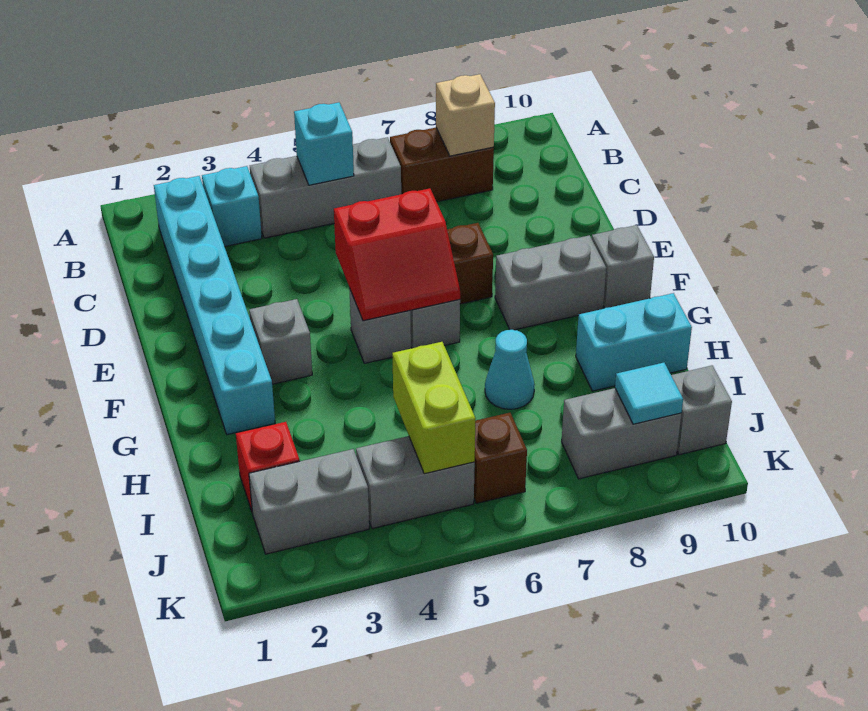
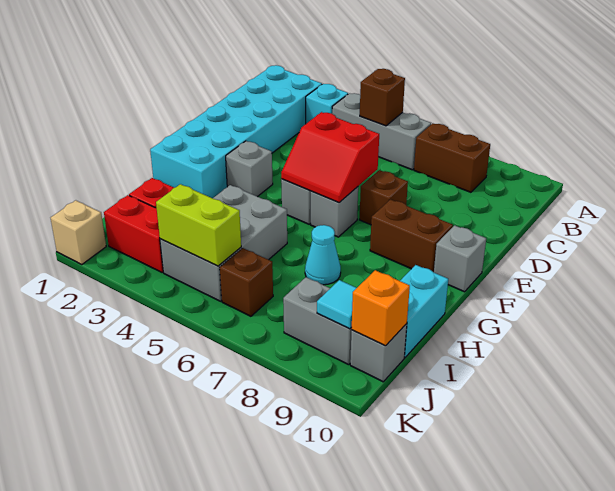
cyan 1x6 brick [154,176,275,435] -> cyan 2x6 brick [150,65,322,198]
cyan 1x1 brick [294,102,354,185] -> brown 1x1 brick [360,69,405,126]
tan 1x1 brick [436,74,495,156] -> tan 1x1 brick moved to [51,200,106,265]
grey 1x2 brick [495,235,606,330] -> brown 1x2 brick [370,199,453,272]
cyan 1x2 brick [576,293,692,391] -> cyan 1x2 brick turned to [400,265,448,358]
lime 1x2 brick [392,342,476,474] -> lime 1x2 brick turned to [156,184,241,266]
grey 1x2 brick [249,449,369,554] -> red 1x2 brick [104,195,163,272]
grey 1x2 brick [356,436,475,529] -> grey 2x3 brick [160,185,287,301]
none -> orange 1x1 brick [351,270,410,346]

